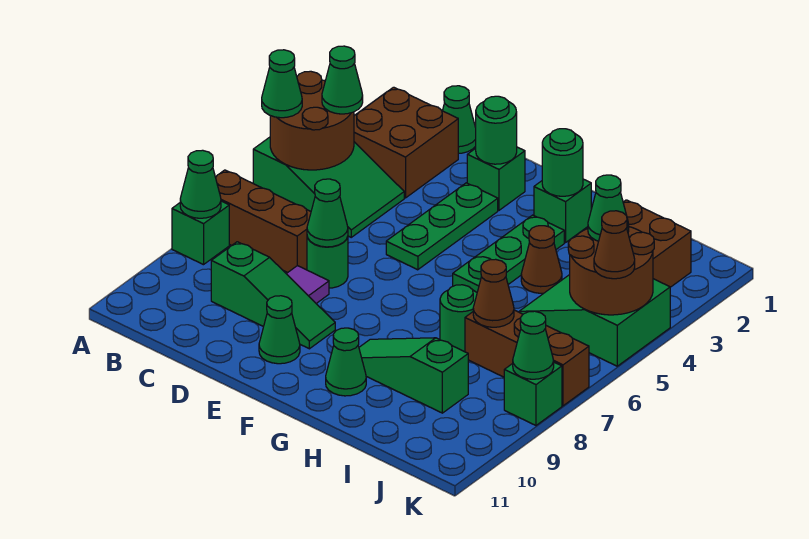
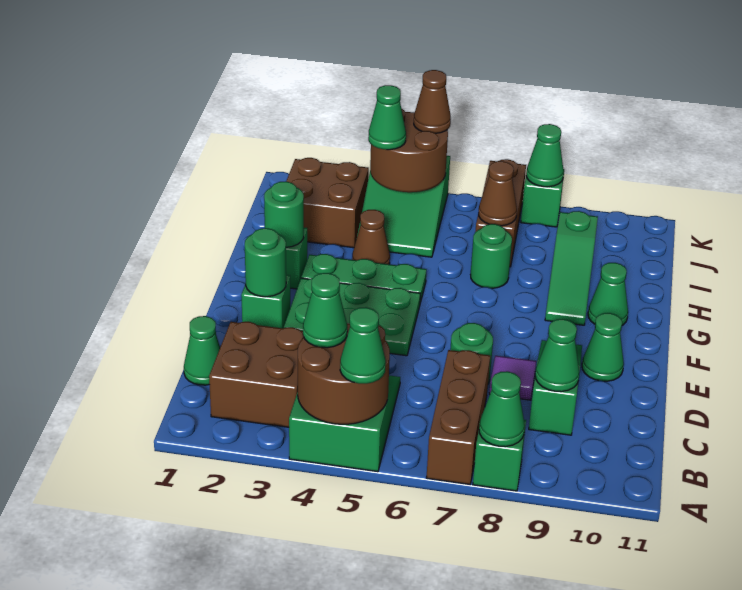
green 1x1 cone [307,179,348,247] -> green 1x1 cone moved to [535,319,579,392]
green 1x3 plate [386,183,498,270] -> green 2x3 plate [284,278,421,356]

